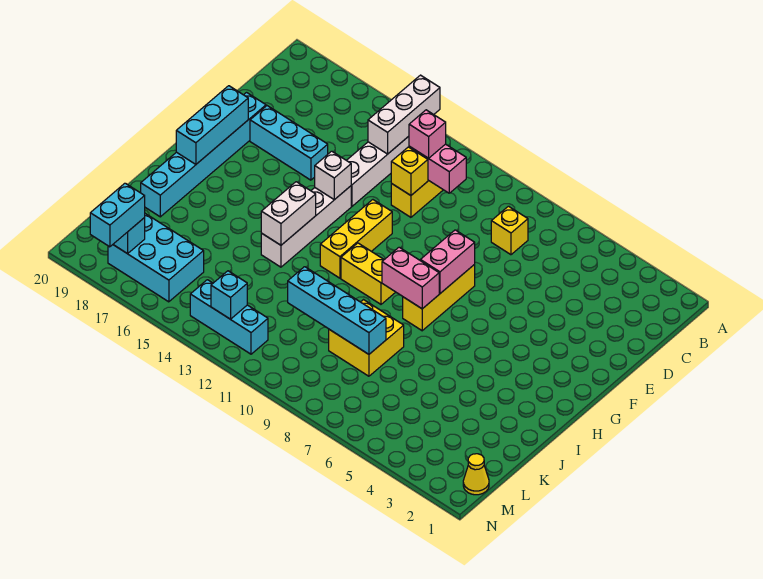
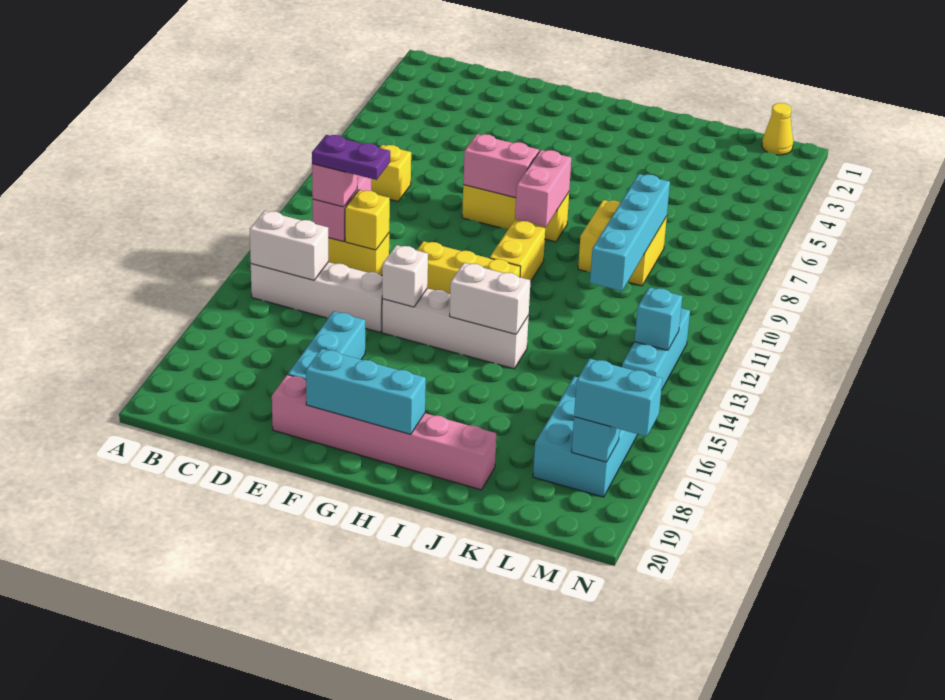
white 1x3 brick [368,75,440,154] -> white 1x2 brick [250,211,328,280]
none -> purple 1x2 plate [312,135,390,180]
cyan 1x6 brick [140,93,266,217] -> pink 1x6 brick [272,375,496,490]

